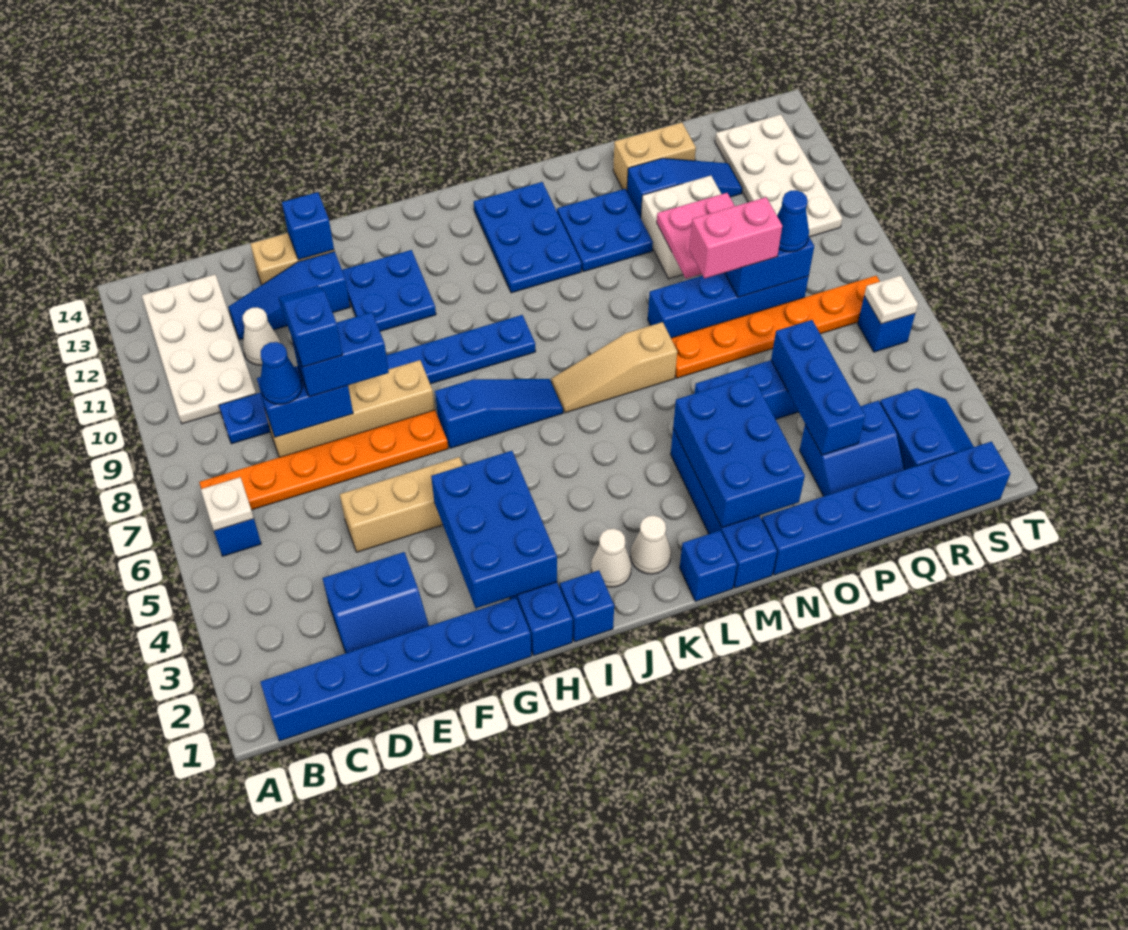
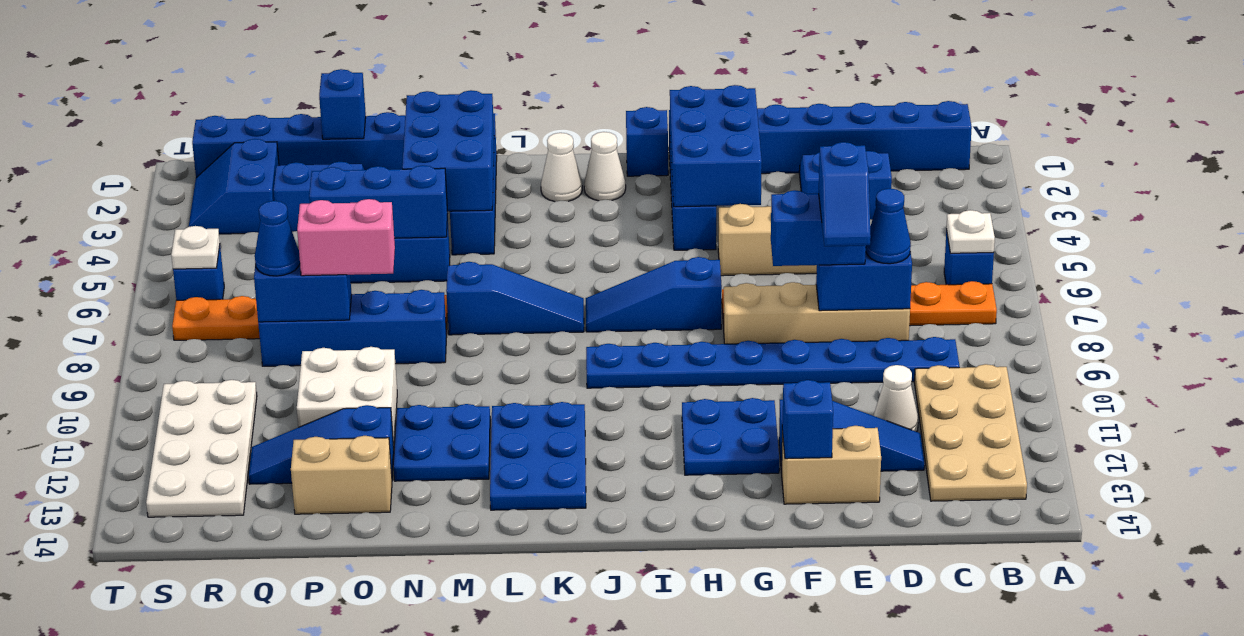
white 2x4 plate [142,274,256,424] -> tan 2x4 plate [914,364,1027,501]
tan 1x3 slope [552,322,677,413] -> blue 1x3 slope [446,262,584,335]
blue 1x1 brick [680,531,737,601] -> blue 1x1 brick moved to [319,69,366,139]
pink 2x2 plate [657,193,735,279] -> none
blue 1x3 brick [771,320,865,455] -> blue 1x3 brick turned to [309,165,448,238]

